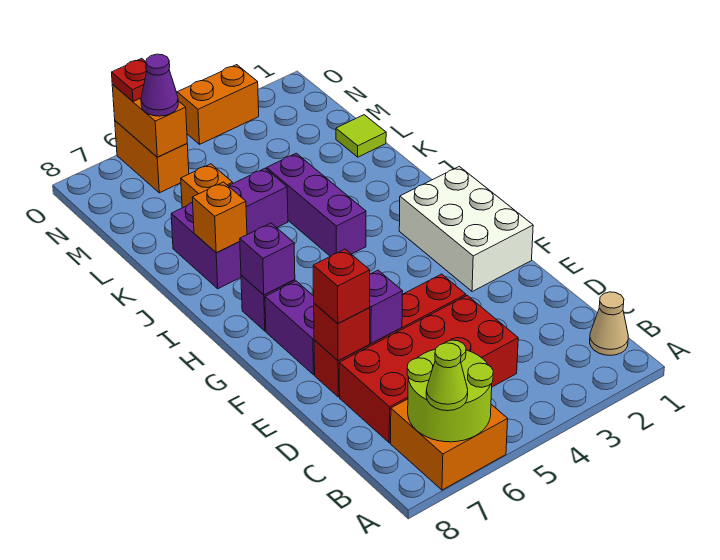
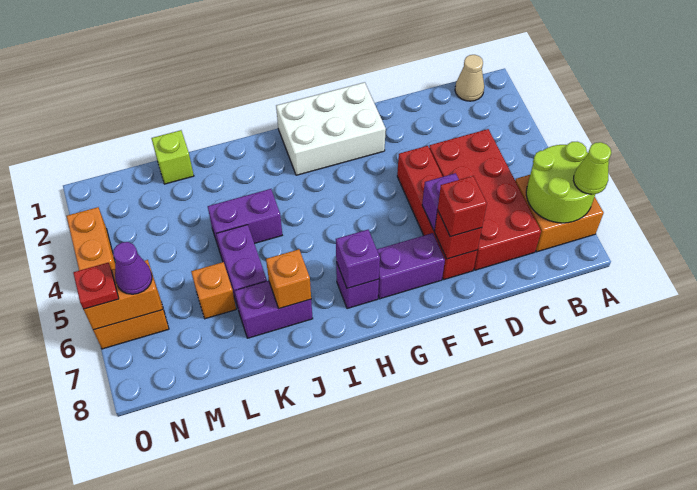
purple 1x3 brick [267,153,366,256] -> purple 1x2 brick [208,189,282,251]
lime 1x1 tile [336,115,386,157] -> lime 1x1 brick [151,130,194,184]

